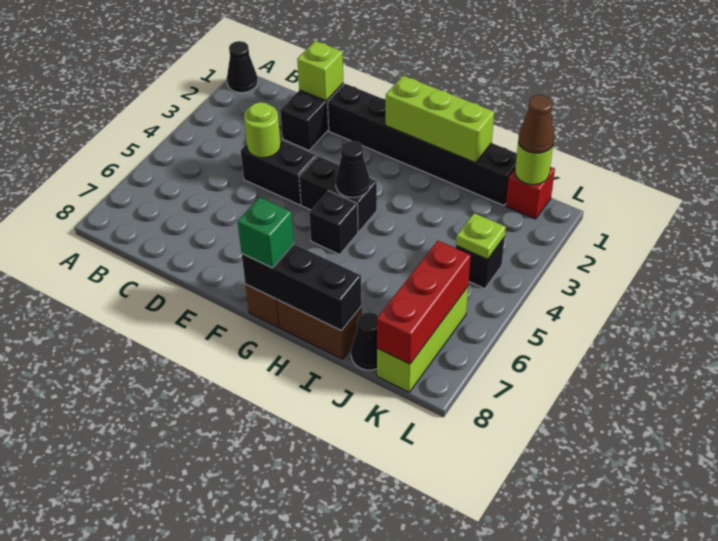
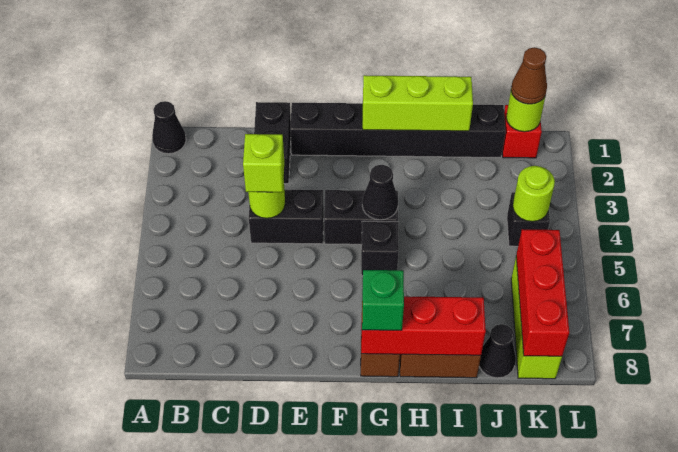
lime 1x1 brick [297,41,343,101] -> lime 1x1 brick moved to [243,134,284,192]
black 1x3 brick [242,244,361,331] -> red 1x3 brick [361,296,486,355]
lime 1x1 plate [456,213,506,259] -> lime 1x1 round brick [513,166,555,222]

